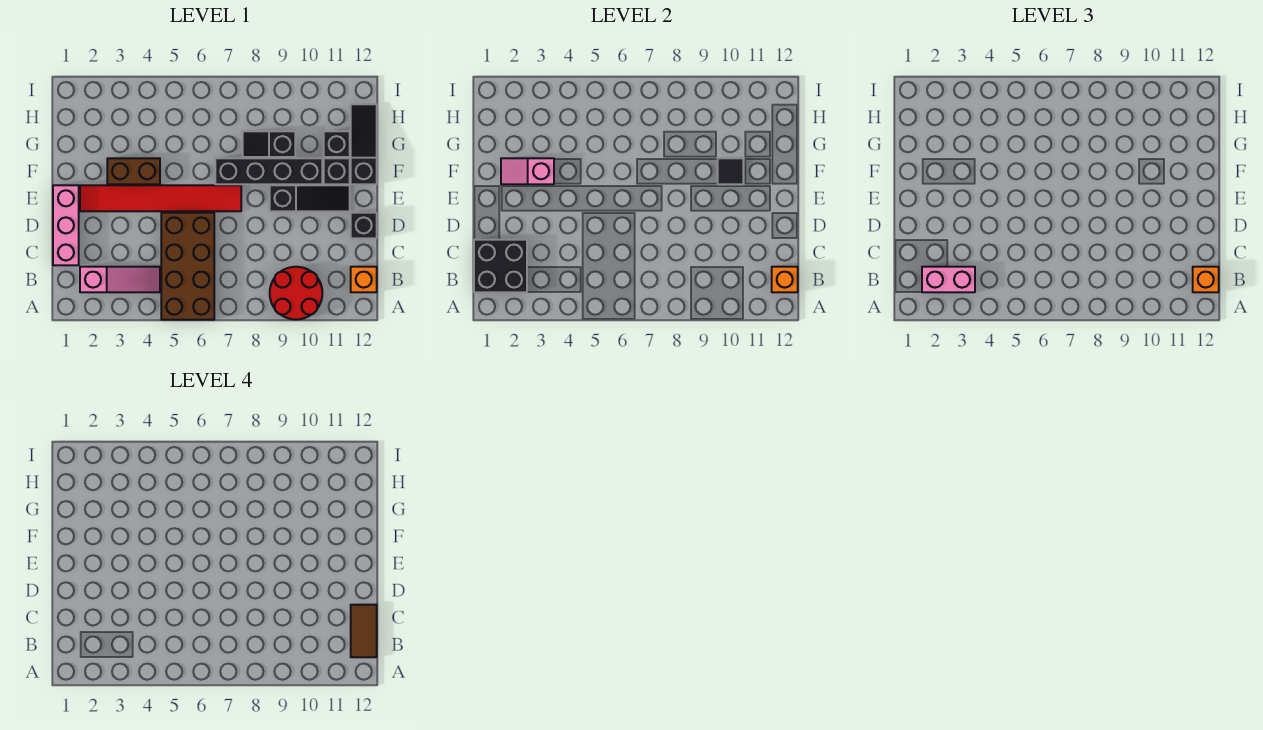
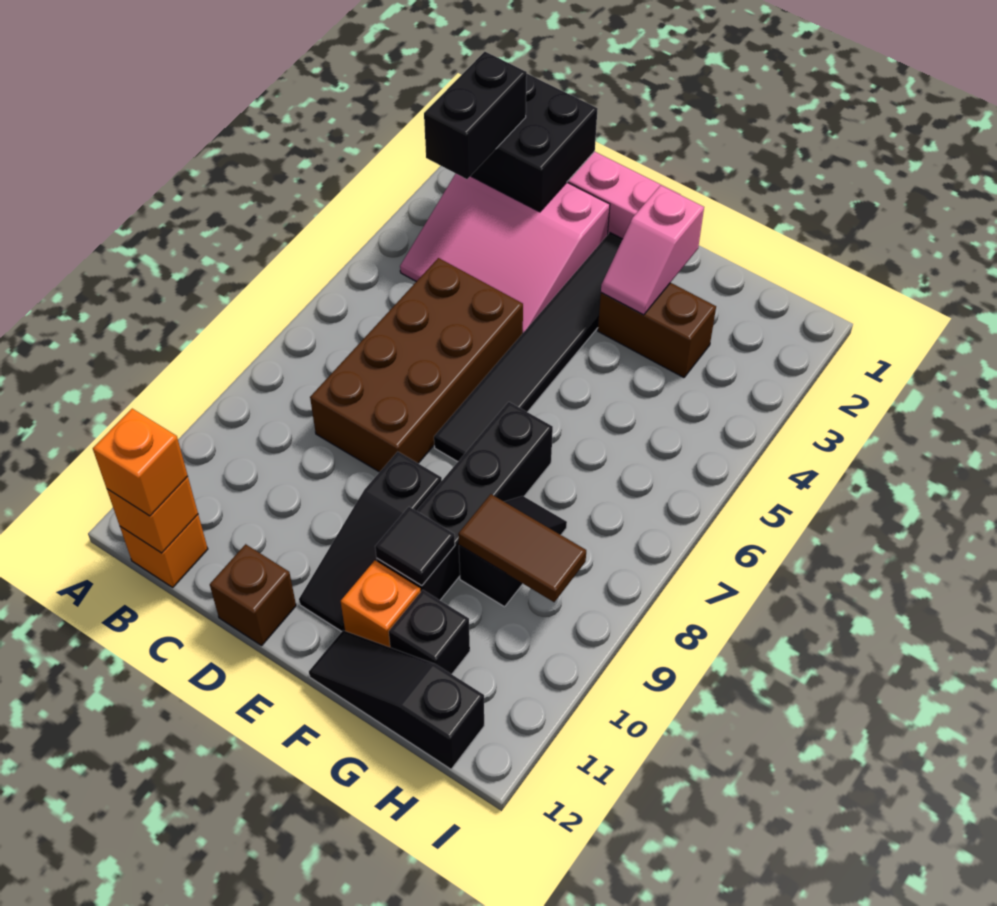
brown 2x4 brick [161,213,214,320] -> brown 2x4 brick turned to [310,258,523,472]
red 2x2 round brick [270,267,322,320] -> none
pink 1x3 slope [80,267,160,292] -> pink 3x3 slope [400,174,610,333]
pink 1x2 brick [922,267,975,292] -> black 1x2 brick [424,52,527,179]
brown 1x2 tile [351,605,377,657] -> brown 1x2 tile moved to [458,494,586,602]
black 1x1 brick [351,213,377,238] -> brown 1x1 brick [210,544,296,645]
red 1x6 tile [80,185,241,211] -> black 1x6 tile [434,233,622,462]
pink 1x2 slope [501,158,554,184] -> pink 1x2 slope turned to [601,185,704,315]
brown 1x2 brick [107,158,160,184] -> brown 1x2 brick turned to [598,283,716,377]
black 1x1 brick [324,158,350,184] -> orange 1x1 brick [341,561,420,647]
black 1x3 slope [351,104,377,184] -> black 1x3 slope turned to [309,630,484,769]

